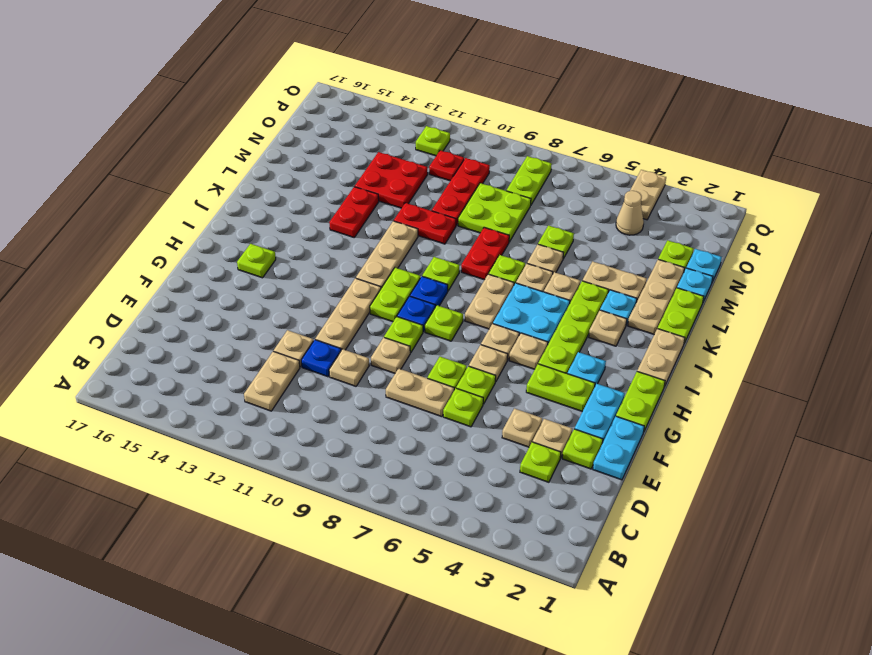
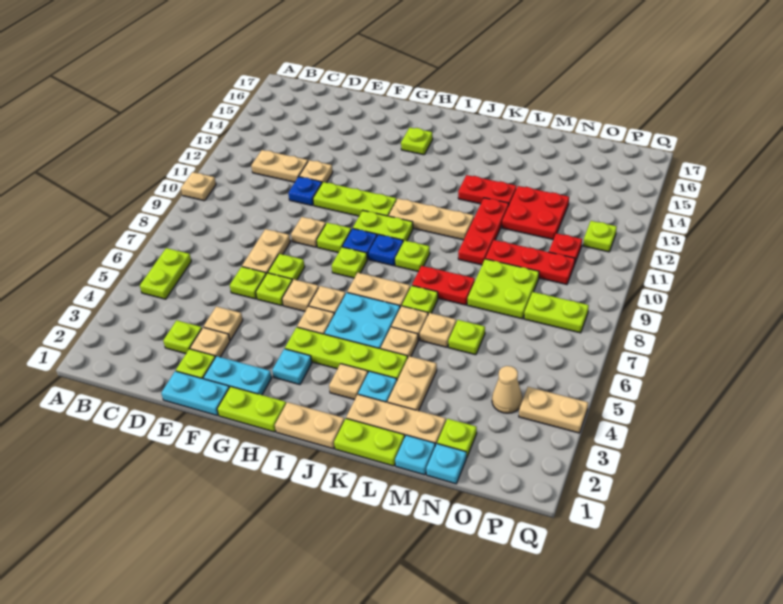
tan 1x1 plate [329,349,369,386] -> tan 1x1 plate moved to [181,172,216,201]
tan 1x3 plate [315,278,381,350] -> lime 1x3 plate [313,182,397,216]
lime 1x2 plate [526,364,595,412] -> lime 1x2 plate moved to [140,248,191,299]
red 1x2 plate [394,203,456,244] -> red 1x3 plate [458,198,509,265]

